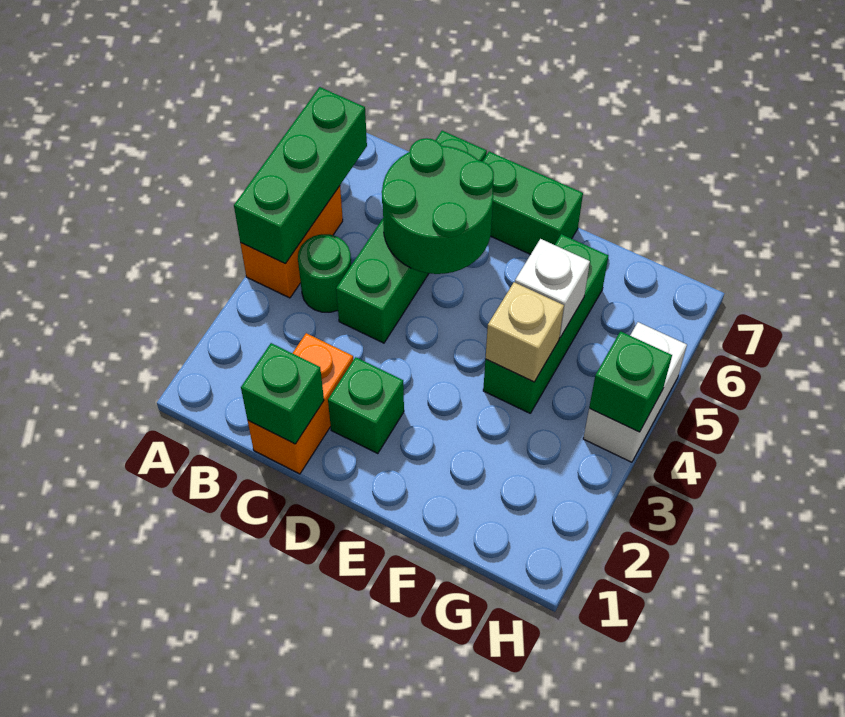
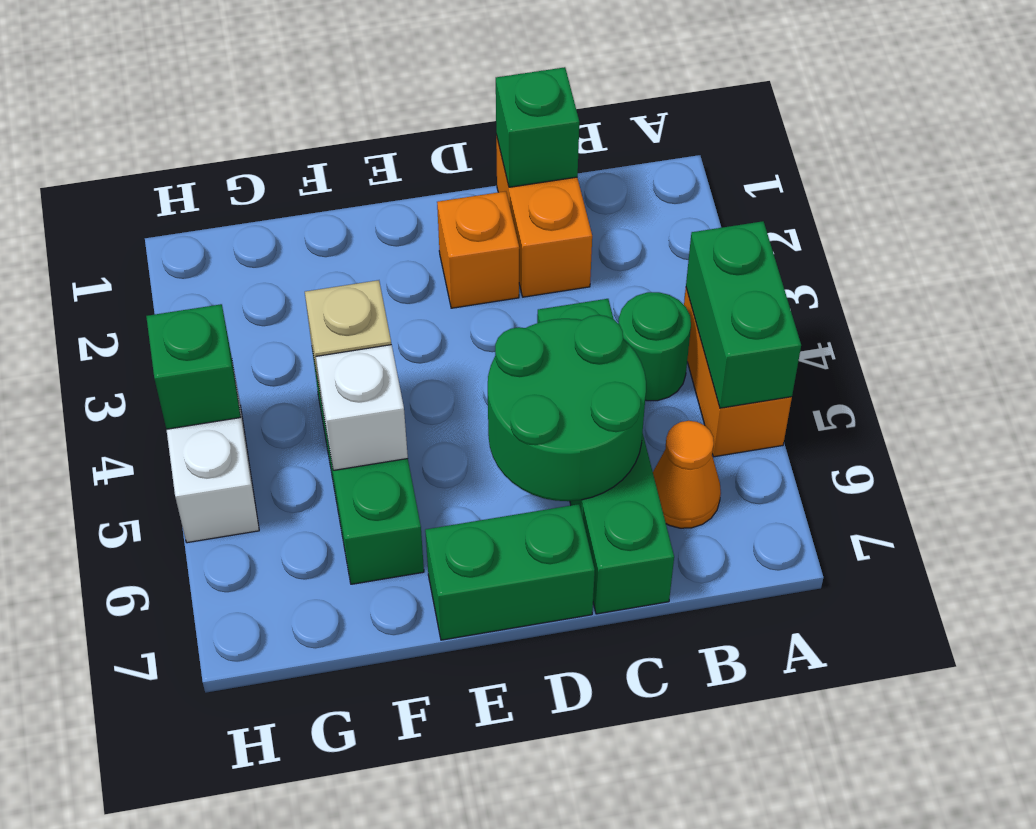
green 1x3 brick [234,87,367,264] -> green 1x2 brick [686,221,801,408]
none -> orange 1x1 cone [653,421,721,528]
green 1x1 brick [328,357,404,453] -> orange 1x1 brick [437,191,519,308]

